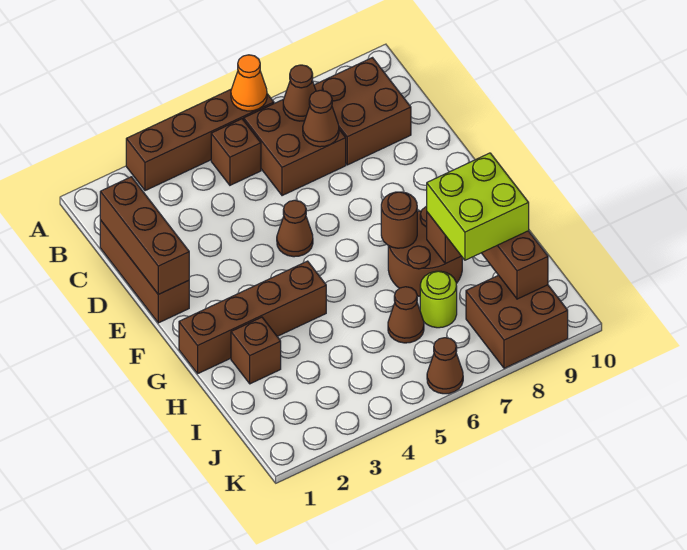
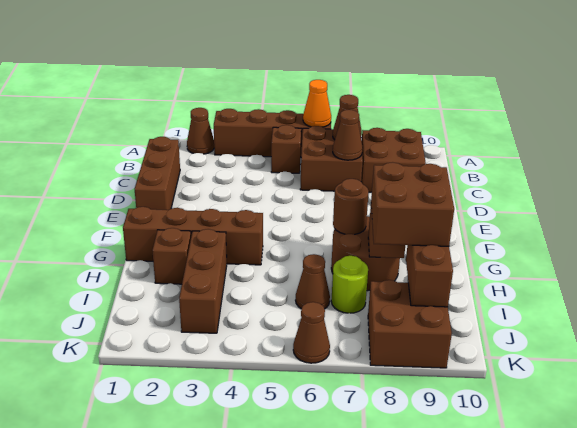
brown 1x3 brick [100,177,189,294] -> brown 1x3 brick moved to [179,229,227,333]
brown 1x1 cone [277,200,313,257] -> brown 1x1 cone moved to [187,108,214,154]
lime 2x2 brick [427,153,529,260] -> brown 2x2 brick [371,162,454,246]

